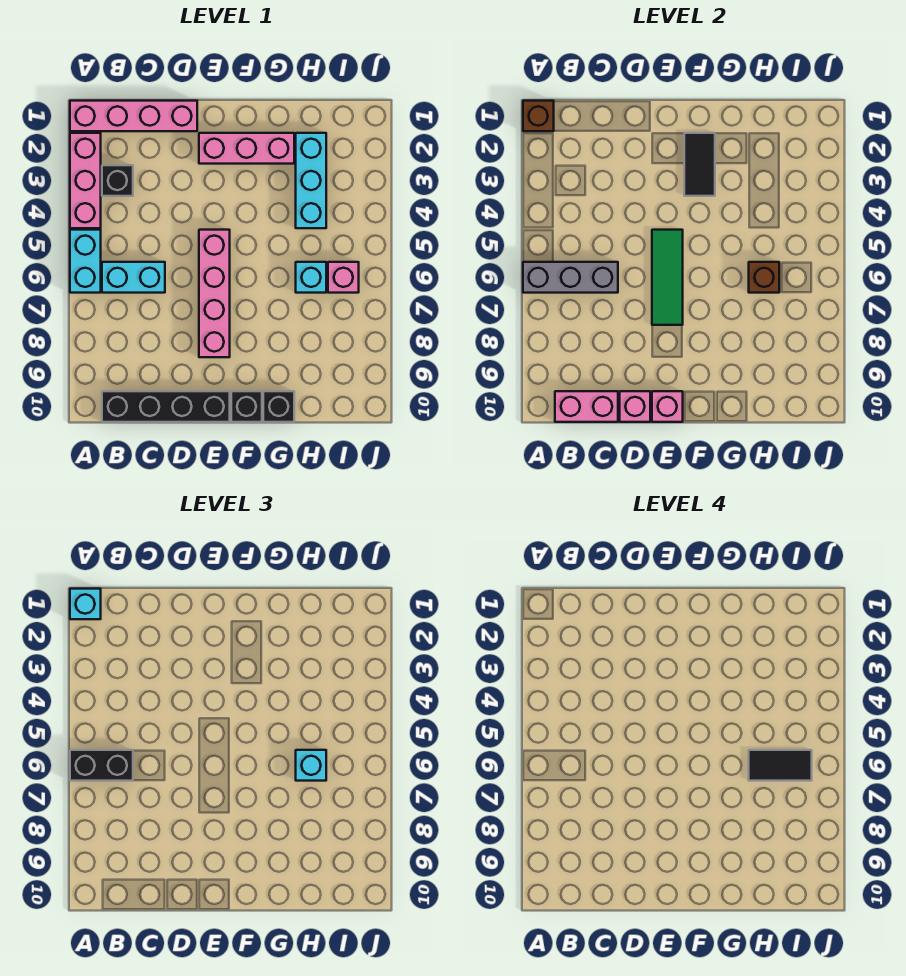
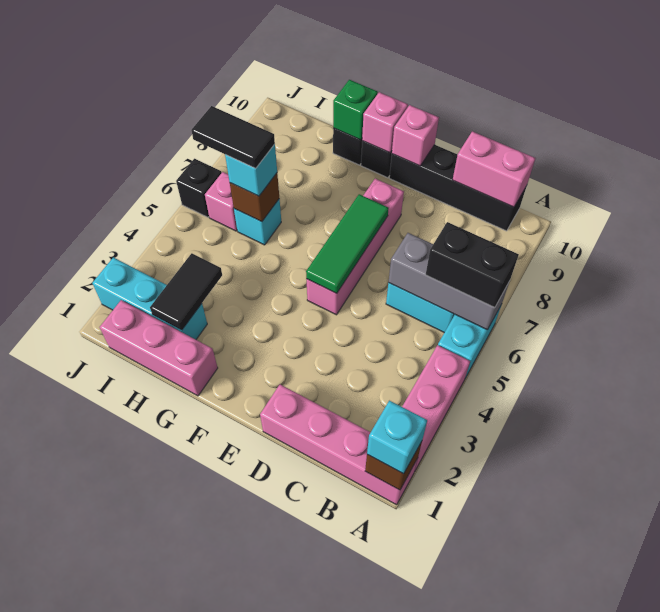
black 1x1 brick [102,165,133,196] -> black 1x1 brick moved to [176,159,222,217]
pink 1x1 brick [620,391,650,422] -> pink 1x1 brick moved to [362,92,408,153]
pink 1x3 brick [199,133,294,164] -> pink 1x3 brick moved to [100,300,218,396]
black 1x2 tile [684,133,715,196] -> black 1x2 tile moved to [150,253,222,330]
none -> green 1x1 brick [333,80,378,140]
cyan 1x3 brick [296,133,326,228] -> cyan 1x3 brick turned to [92,257,207,339]

